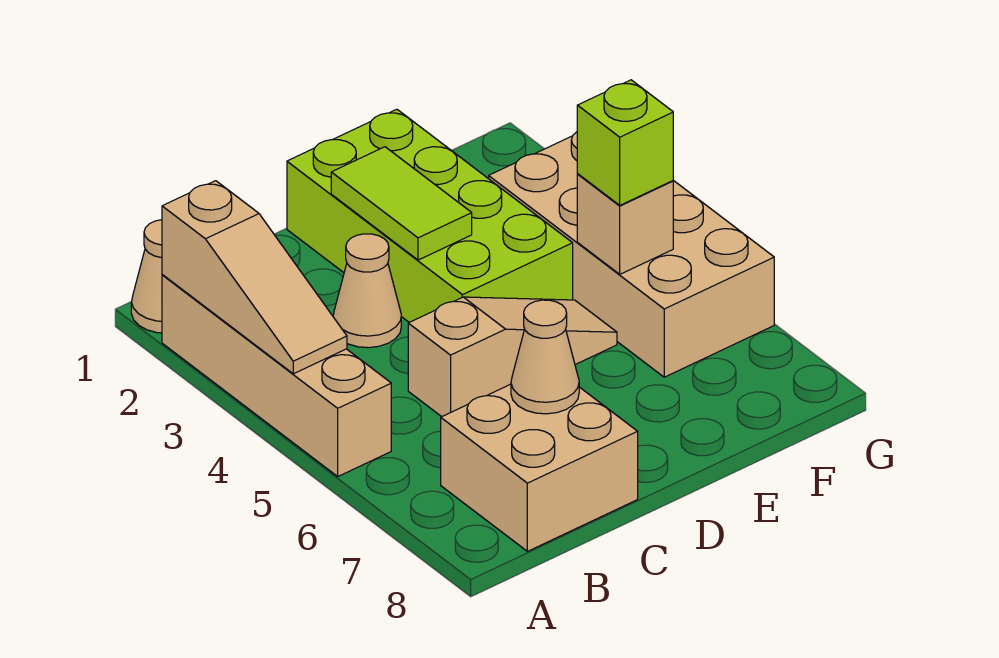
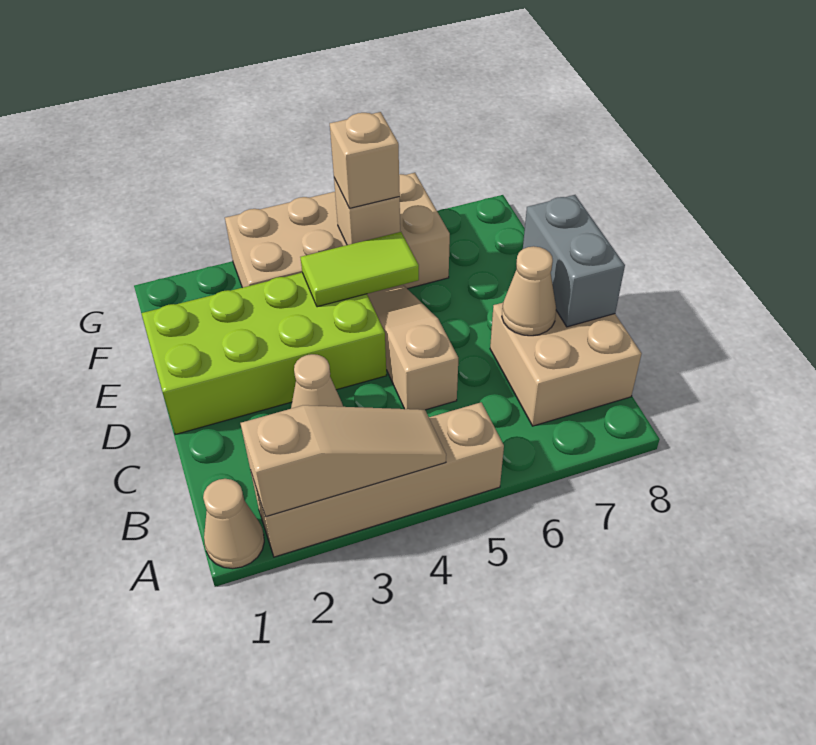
none -> grey 1x2 brick [523,195,625,327]
lime 1x2 tile [331,147,472,260] -> lime 1x2 tile moved to [301,232,419,307]
lime 1x1 brick [577,80,673,205] -> tan 1x1 brick [330,112,400,208]

